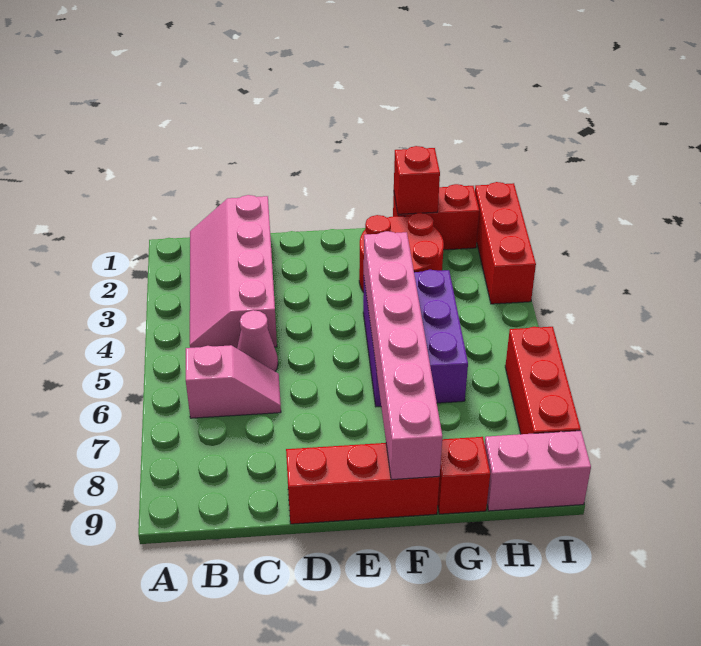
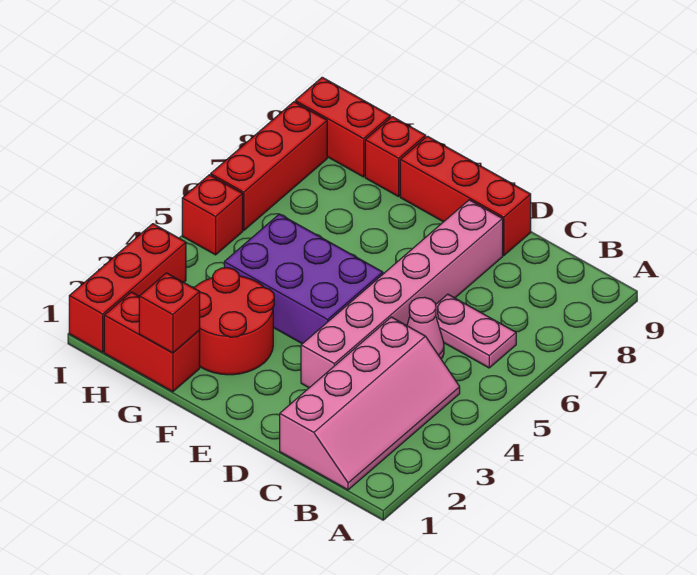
pink 1x2 slope [186,345,281,418] -> pink 1x2 plate [436,294,516,368]
purple 2x3 brick [363,270,468,407] -> purple 2x3 brick turned to [224,214,383,344]
pink 1x6 brick [364,231,443,480] -> pink 1x6 brick moved to [301,200,503,388]
pink 1x2 brick [484,431,591,511] -> red 1x2 brick [295,77,391,177]
none -> red 1x1 brick [182,175,243,255]

